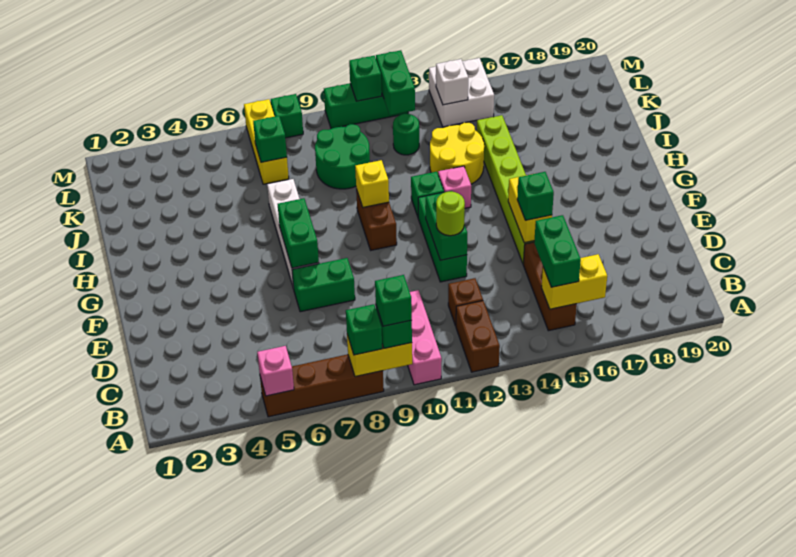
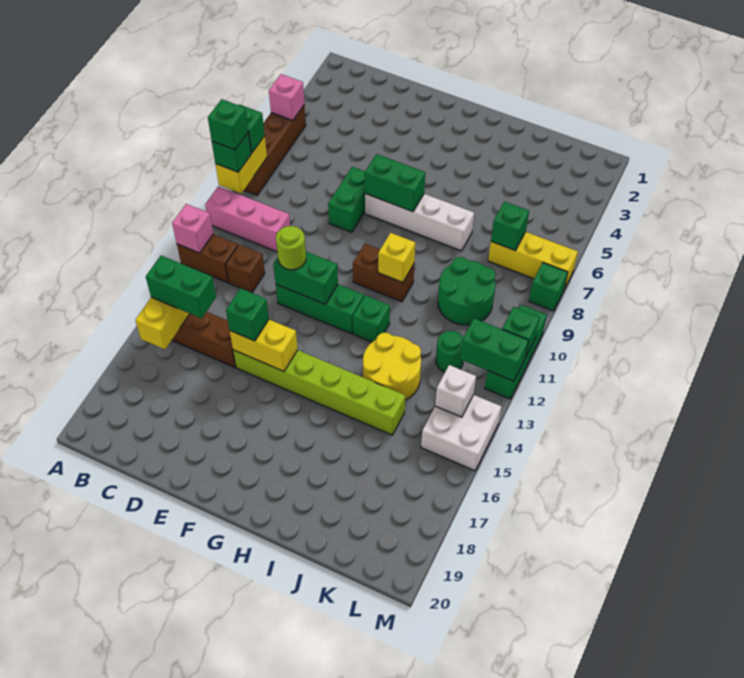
pink 1x1 brick [438,166,471,208] -> pink 1x1 brick moved to [172,204,213,253]

